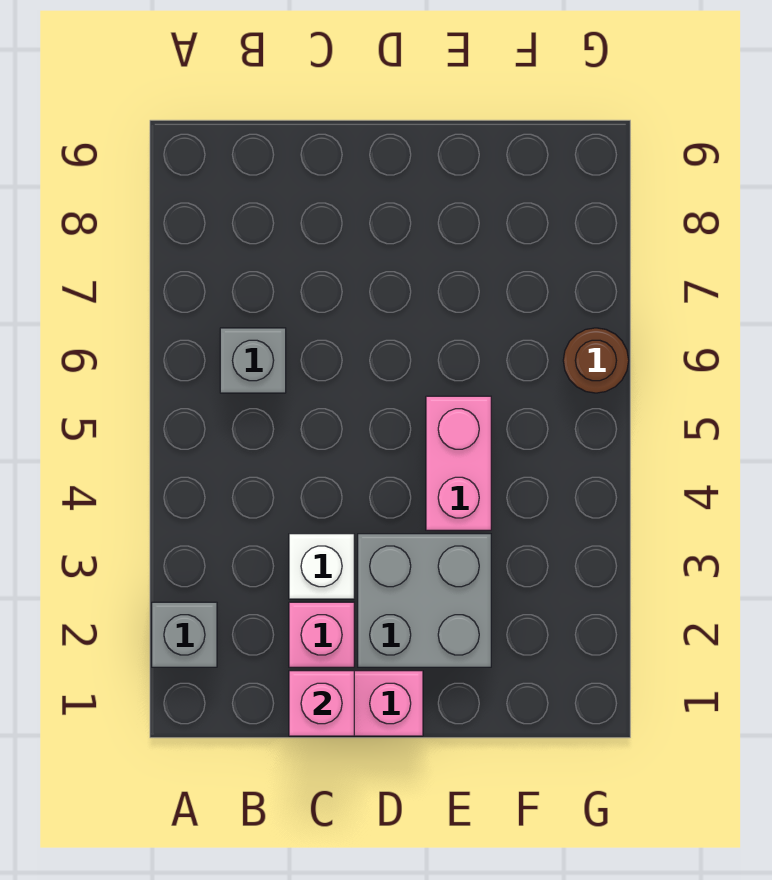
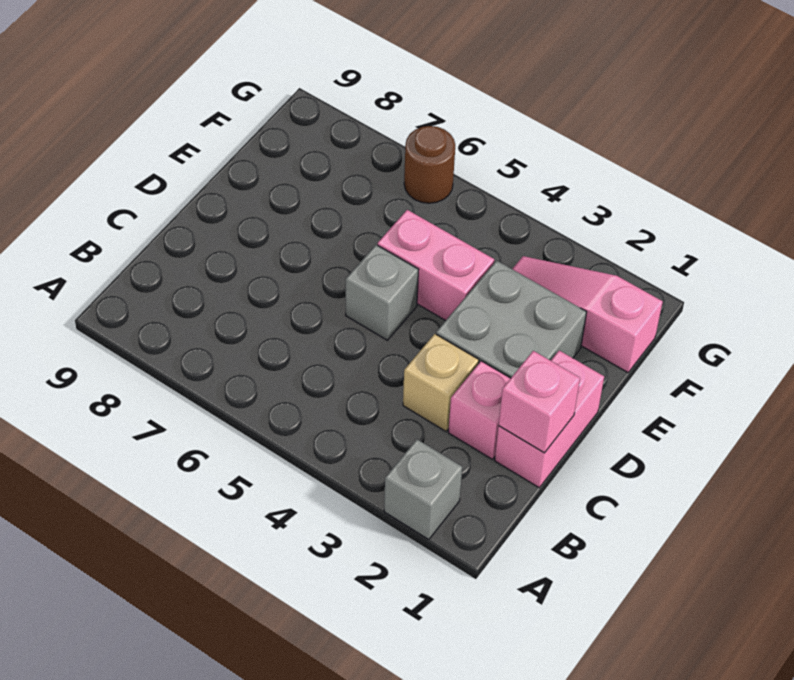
grey 1x1 brick [220,328,286,393] -> grey 1x1 brick moved to [346,245,419,340]
white 1x1 brick [289,534,354,599] -> tan 1x1 brick [403,334,479,431]
none -> pink 1x3 slope [513,256,663,373]

